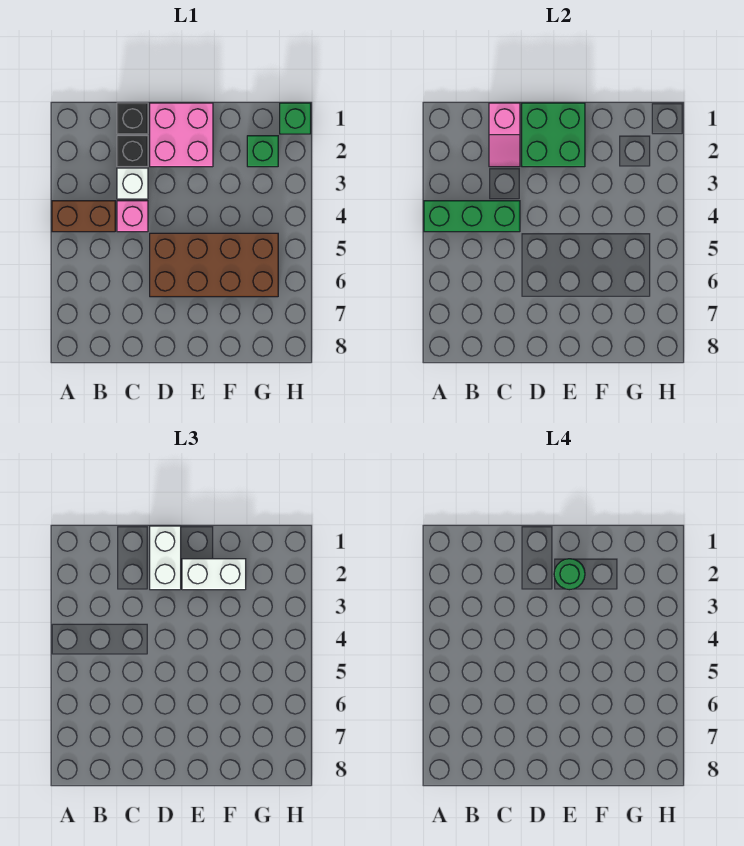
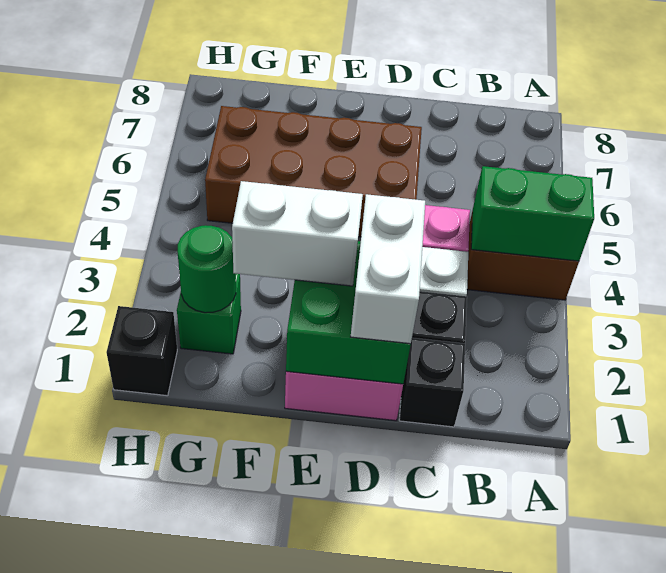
green 1x3 brick [424,201,520,232] -> green 1x2 brick [471,166,594,261]
pink 1x2 slope [489,103,520,167] -> none
green 1x1 round brick [554,559,585,590] -> green 1x1 round brick moved to [177,225,236,313]
green 1x1 brick [280,103,311,134] -> black 1x1 brick [107,306,177,396]

